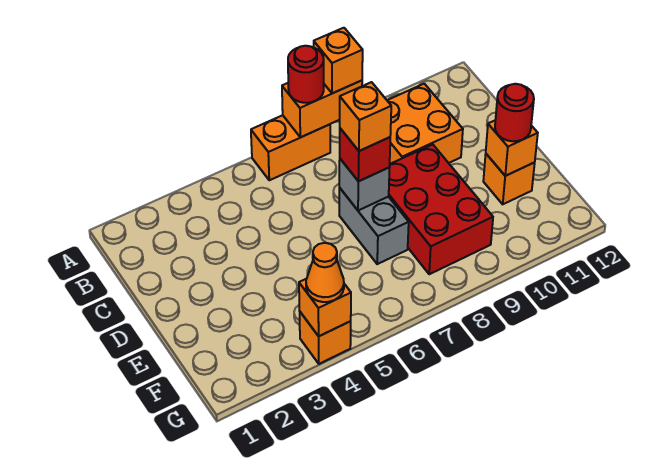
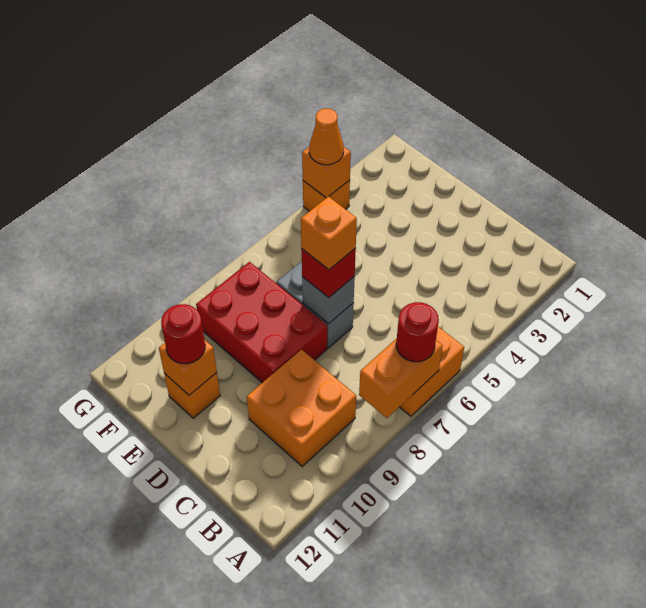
orange 1x1 brick [314,28,363,93] -> none

